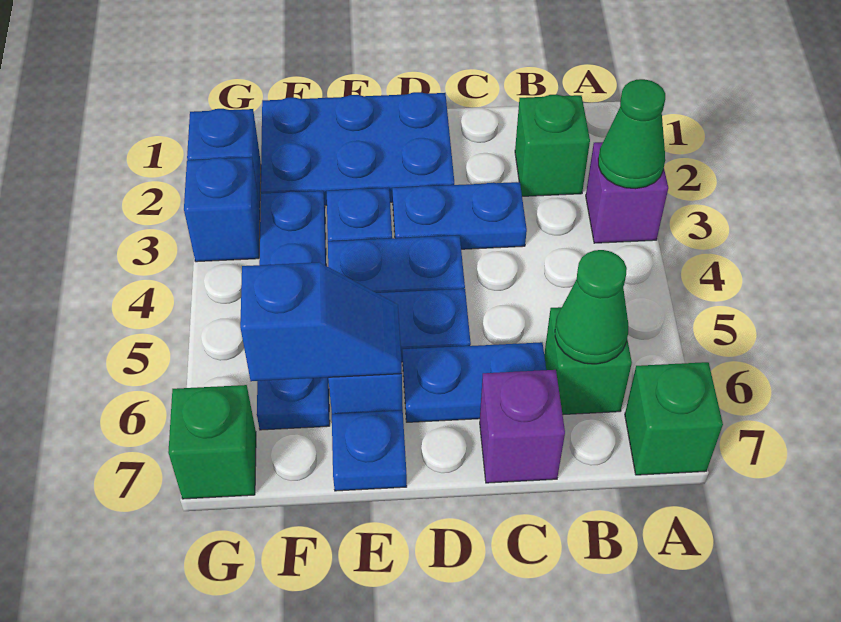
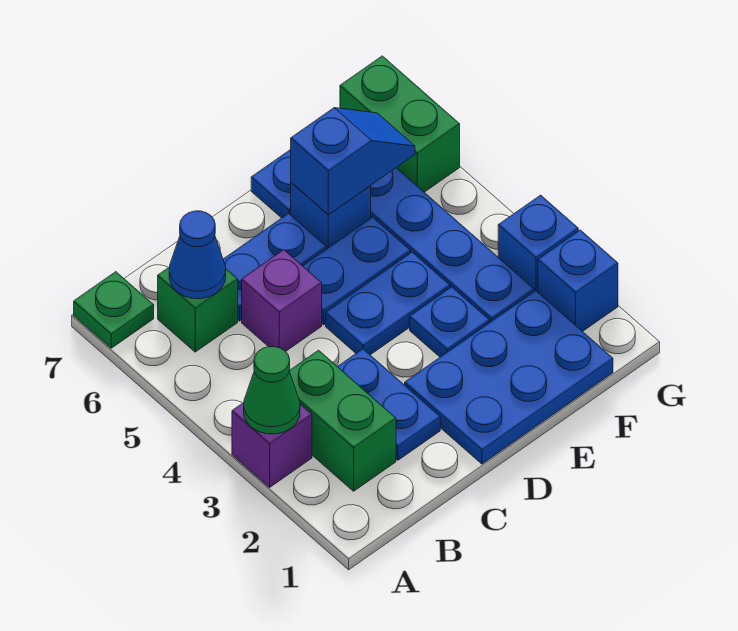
green 1x1 brick [625,362,723,475] -> green 1x1 plate [74,272,154,348]
green 1x1 brick [515,95,590,196] -> green 1x2 brick [289,350,396,491]
green 1x1 cone [555,250,628,364] -> blue 1x1 cone [169,211,226,299]
blue 1x2 plate [392,182,527,249] -> blue 1x2 plate turned to [338,349,440,460]
purple 1x1 brick [480,370,565,483] -> purple 1x1 brick moved to [242,250,322,351]
blue 1x2 slope [240,262,402,381] -> blue 1x2 slope turned to [291,108,415,215]
green 1x1 brick [168,385,256,499] -> green 1x2 brick [340,56,460,192]

